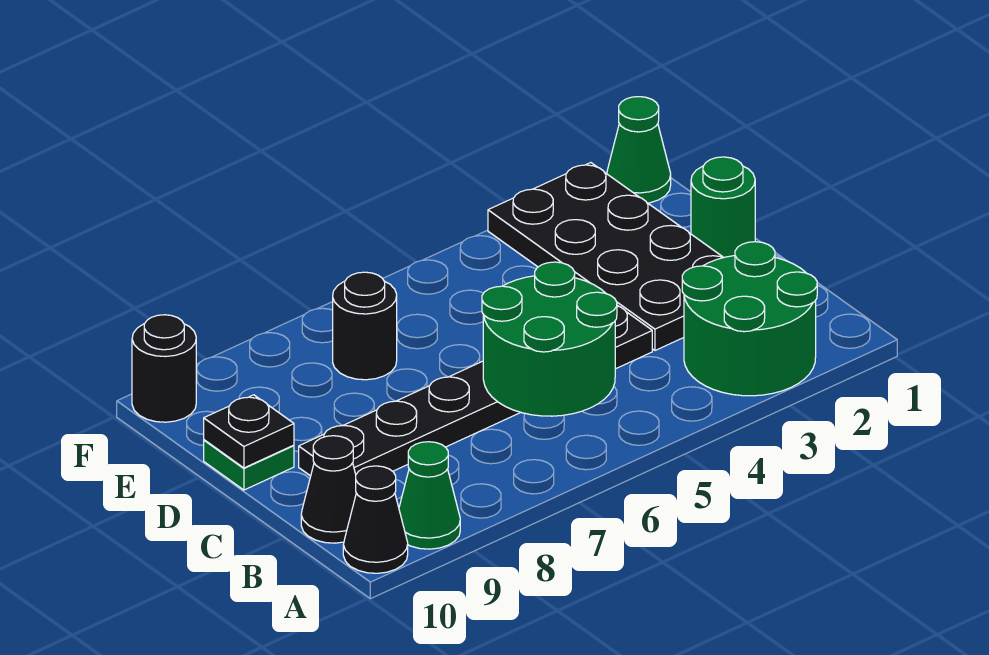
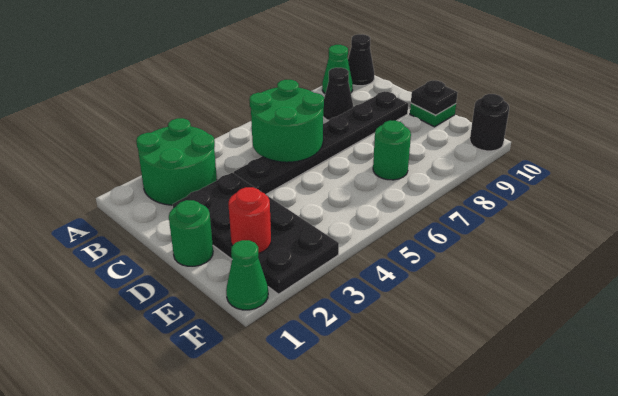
black 1x1 cone [301,436,356,543] -> black 1x1 cone moved to [323,68,354,120]
none -> red 1x1 round brick [228,187,271,253]
black 1x1 round brick [333,272,397,380] -> green 1x1 round brick [373,120,411,180]

